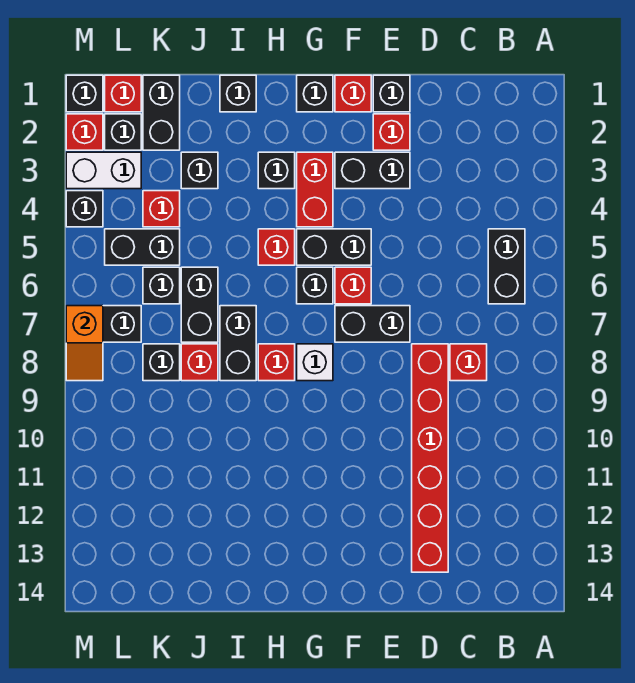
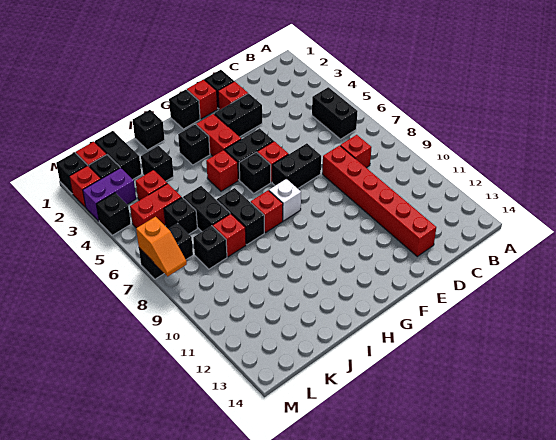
black 1x2 brick [105,229,180,265] -> red 1x2 brick [130,184,182,228]
white 1x2 brick [66,152,141,189] -> purple 1x2 brick [83,168,136,221]

